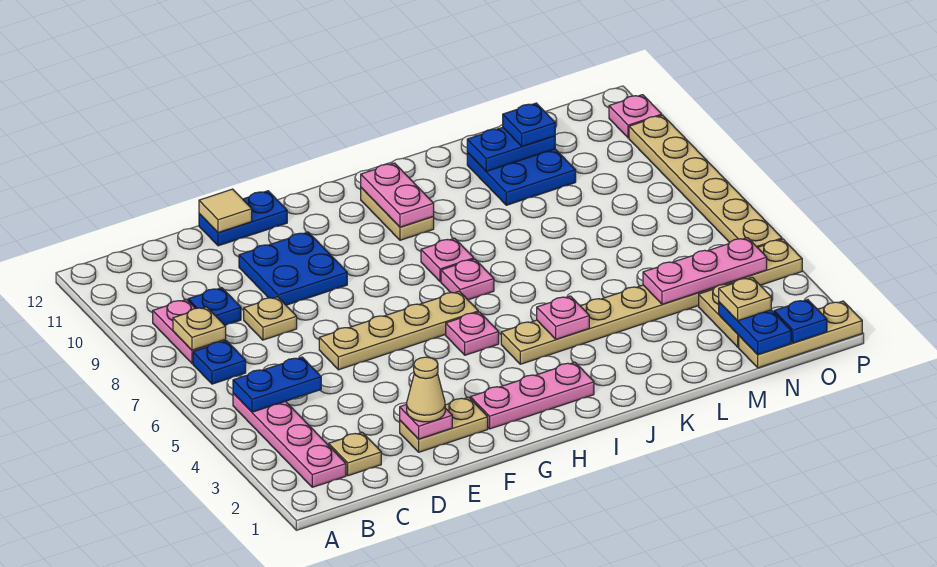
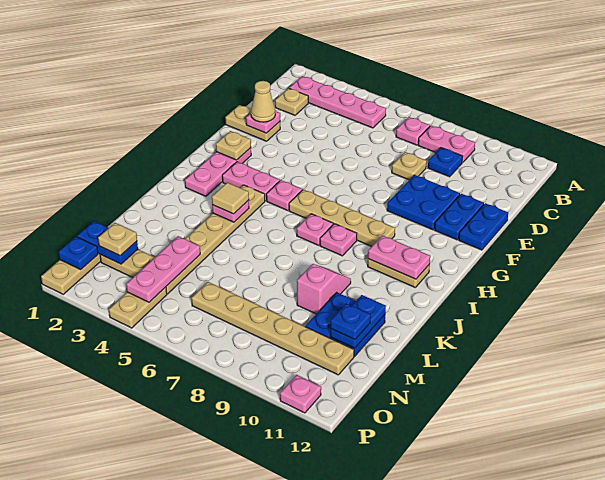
blue 1x2 plate [233,357,321,412] -> blue 1x2 plate moved to [435,194,484,240]
blue 1x1 plate [193,341,246,384] -> pink 1x1 plate [396,117,430,145]
tan 1x1 plate [173,307,226,350] -> tan 1x1 plate moved to [216,131,251,160]
tan 1x2 plate [400,397,488,452] -> tan 1x2 plate turned to [225,105,280,141]
tan 1x4 plate [319,291,478,370] -> tan 1x4 plate turned to [289,189,395,247]
tan 1x1 tile [199,189,252,233] -> tan 1x1 tile moved to [212,183,249,214]
none -> pink 1x2 plate [222,162,280,201]
none -> pink 1x2 slope [297,264,351,314]
tan 1x6 plate [629,115,782,247] -> tan 1x6 plate moved to [192,282,354,375]

